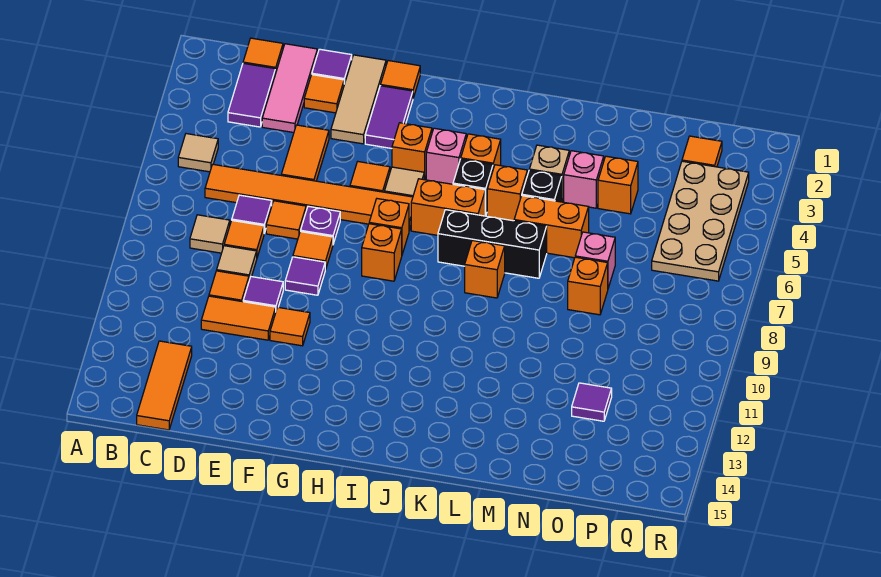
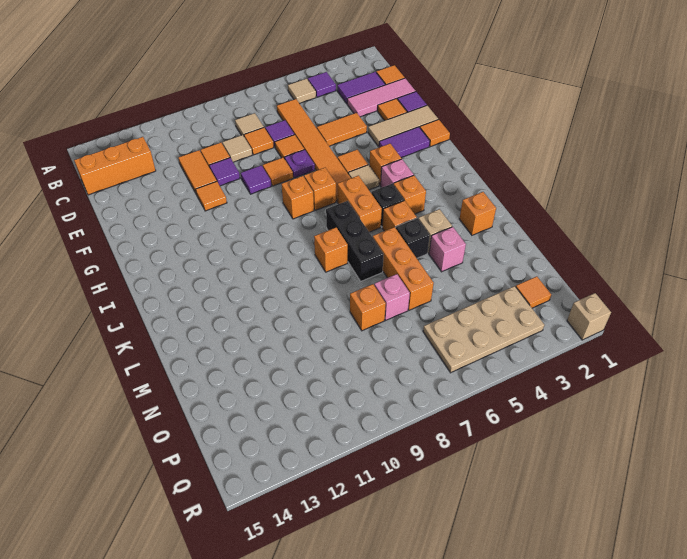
orange 1x3 tile [137,341,192,430] -> orange 1x3 brick [74,137,156,195]
orange 1x2 brick [514,196,589,258] -> orange 1x3 brick [373,227,434,310]
orange 1x1 brick [598,156,638,214] -> orange 1x1 brick moved to [460,192,496,235]
purple 1x1 tile [572,383,612,421] -> purple 1x1 tile moved to [308,72,336,97]
none -> tan 1x1 brick [567,293,611,340]

